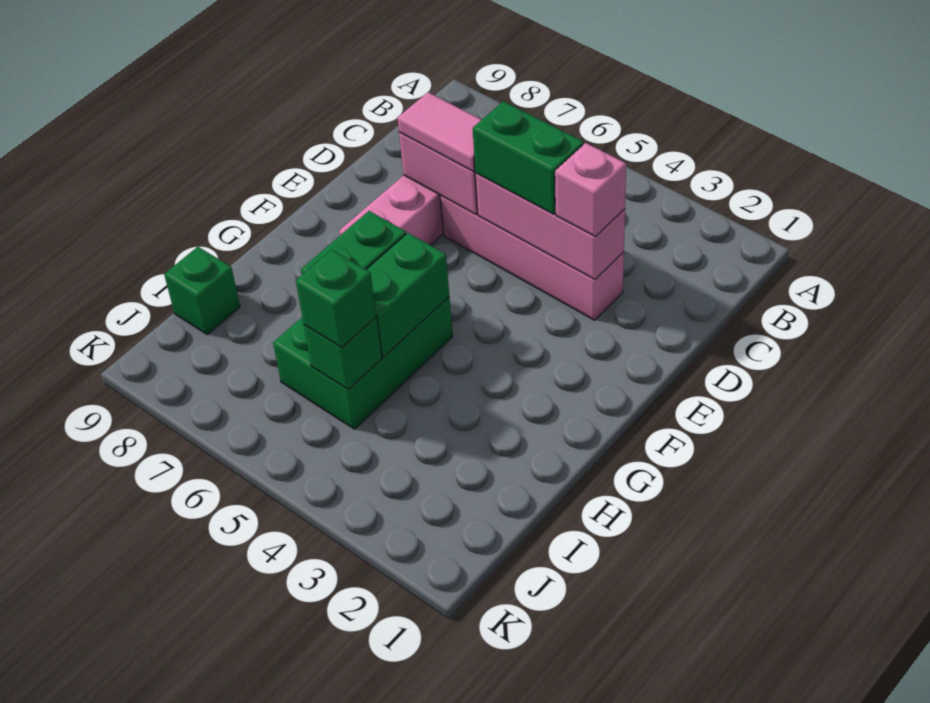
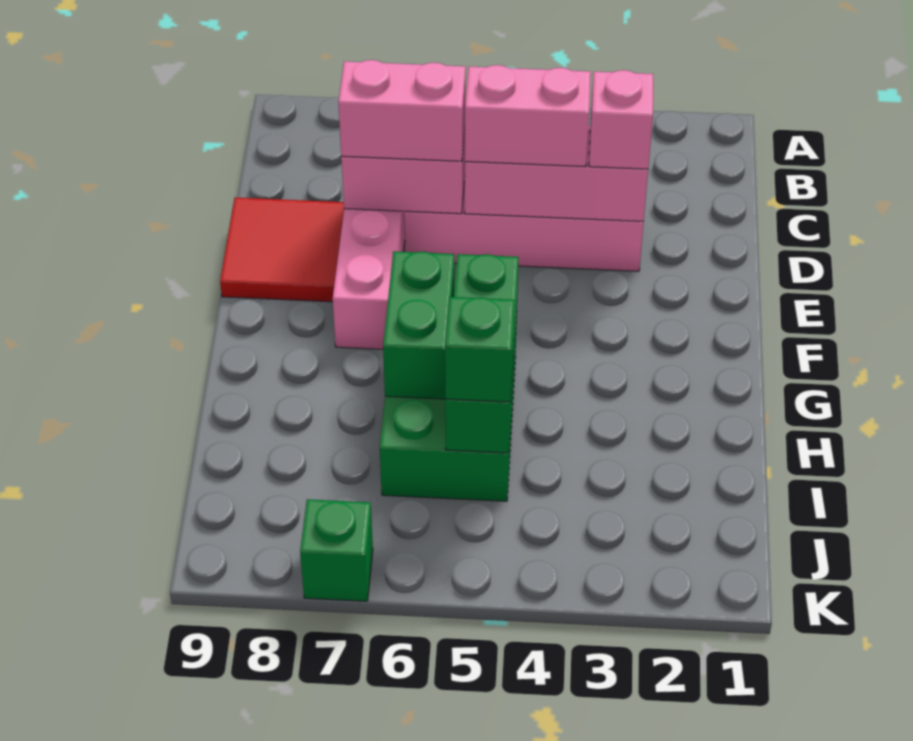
green 1x2 brick [473,101,584,214] -> pink 1x2 brick [465,65,591,167]
pink 1x2 tile [398,92,481,172] -> pink 1x2 brick [338,60,466,161]
none -> red 2x2 tile [220,198,344,302]
green 1x1 brick [164,247,240,335] -> green 1x1 brick moved to [300,499,373,601]

